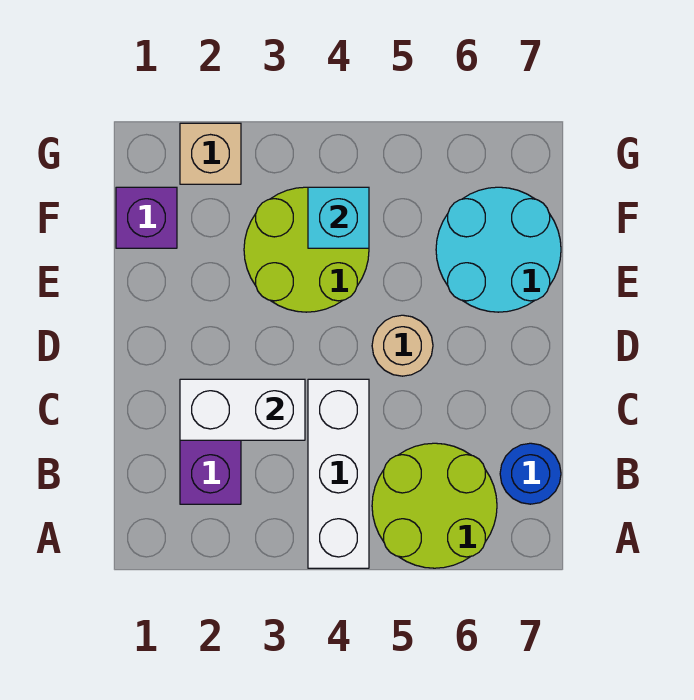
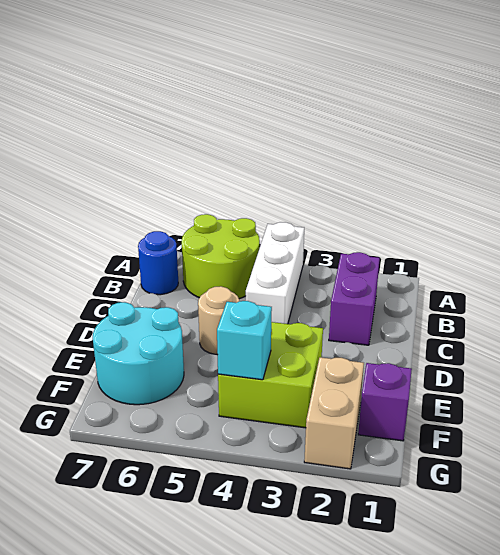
white 1x2 brick [180,379,305,440] -> none
lime 2x2 round brick [244,187,369,312] -> lime 2x2 brick [218,322,323,428]
tan 1x1 brick [180,123,241,184] -> tan 1x2 brick [304,357,364,469]

